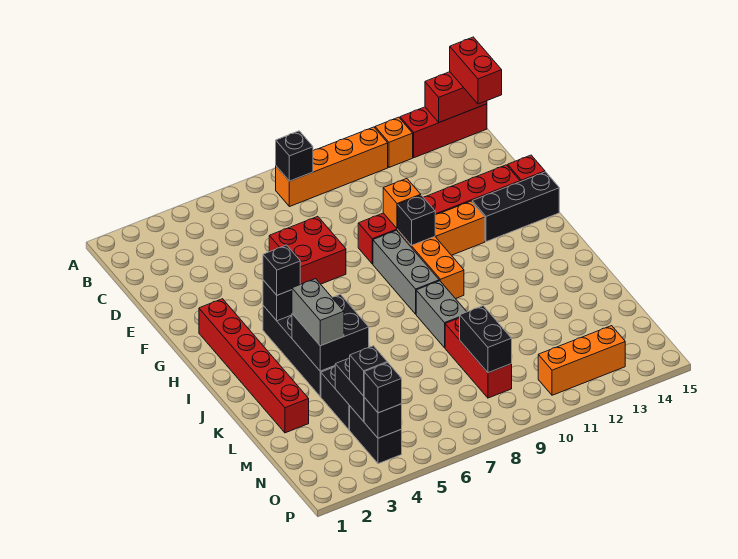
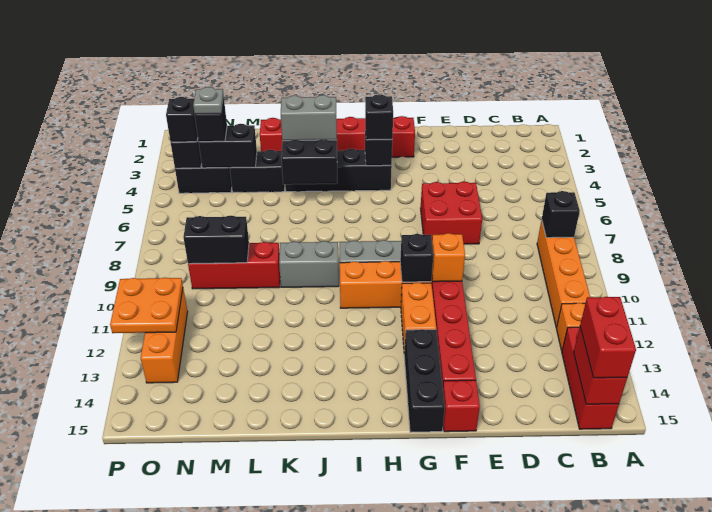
red 1x2 brick [450,37,502,104] -> red 1x2 brick turned to [580,297,636,378]
none -> grey 1x1 plate [193,87,224,114]
none -> orange 2x2 plate [110,278,183,333]

